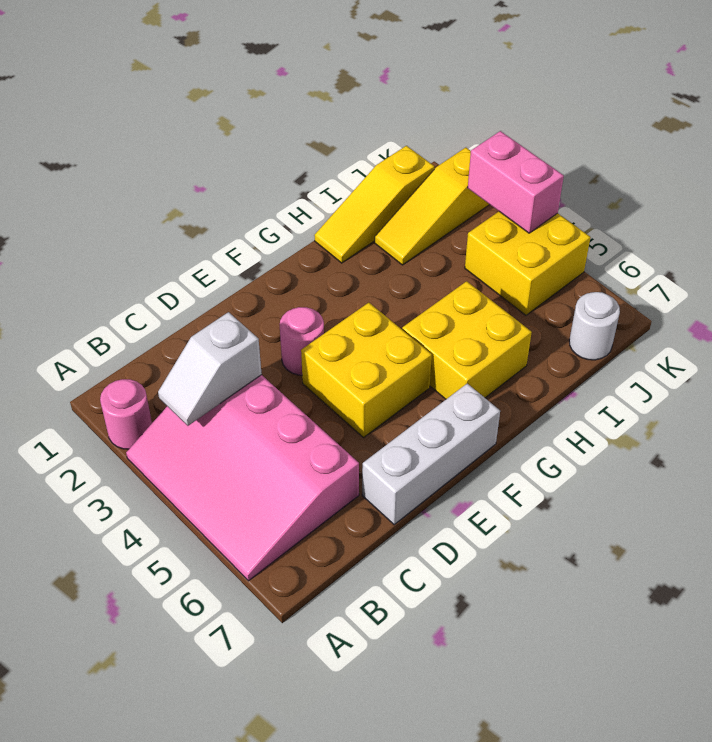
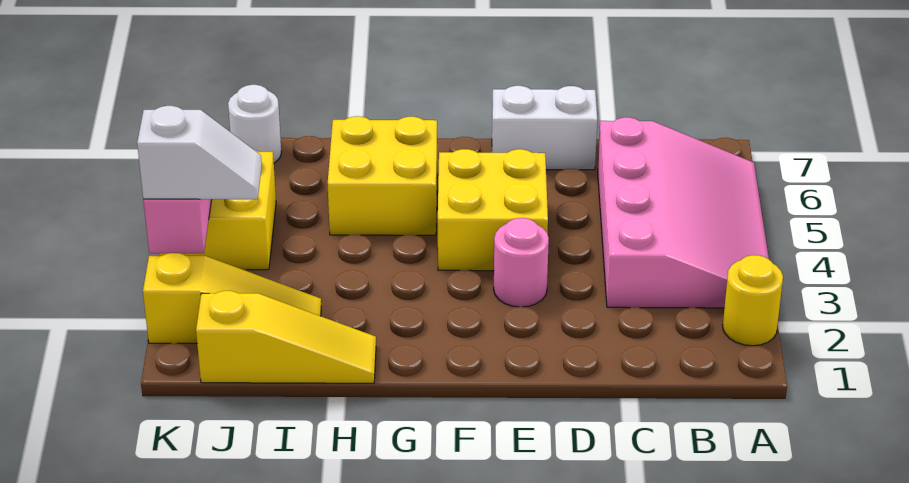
pink 1x1 round brick [100,379,152,449] -> yellow 1x1 round brick [723,255,783,346]
white 1x2 slope [158,312,262,426] -> white 1x2 slope moved to [137,106,262,199]
white 1x3 brick [362,384,500,525] -> white 1x2 brick [492,86,597,170]

